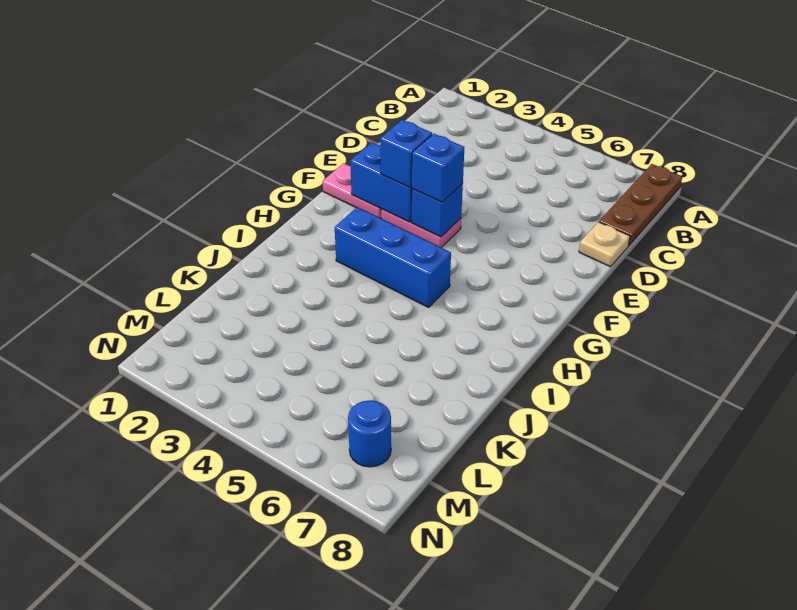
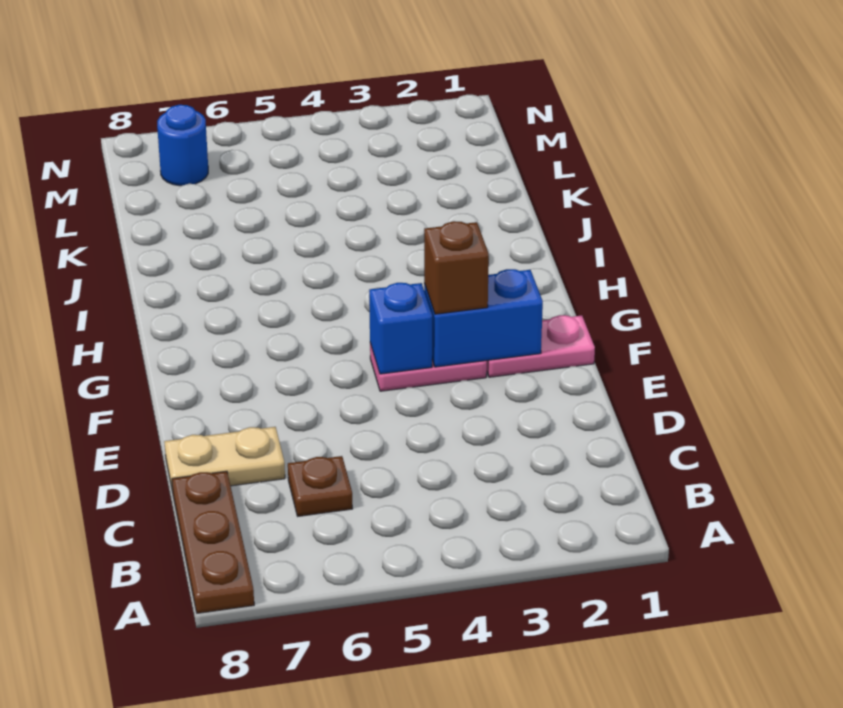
none -> brown 1x1 plate [288,456,353,516]
tan 1x1 plate [579,222,630,267] -> tan 1x2 plate [164,427,285,492]
blue 1x1 brick [380,120,432,188] -> brown 1x1 brick [424,221,489,314]
blue 1x1 brick [412,133,464,202] -> none
blue 1x3 brick [335,207,451,307] -> none

